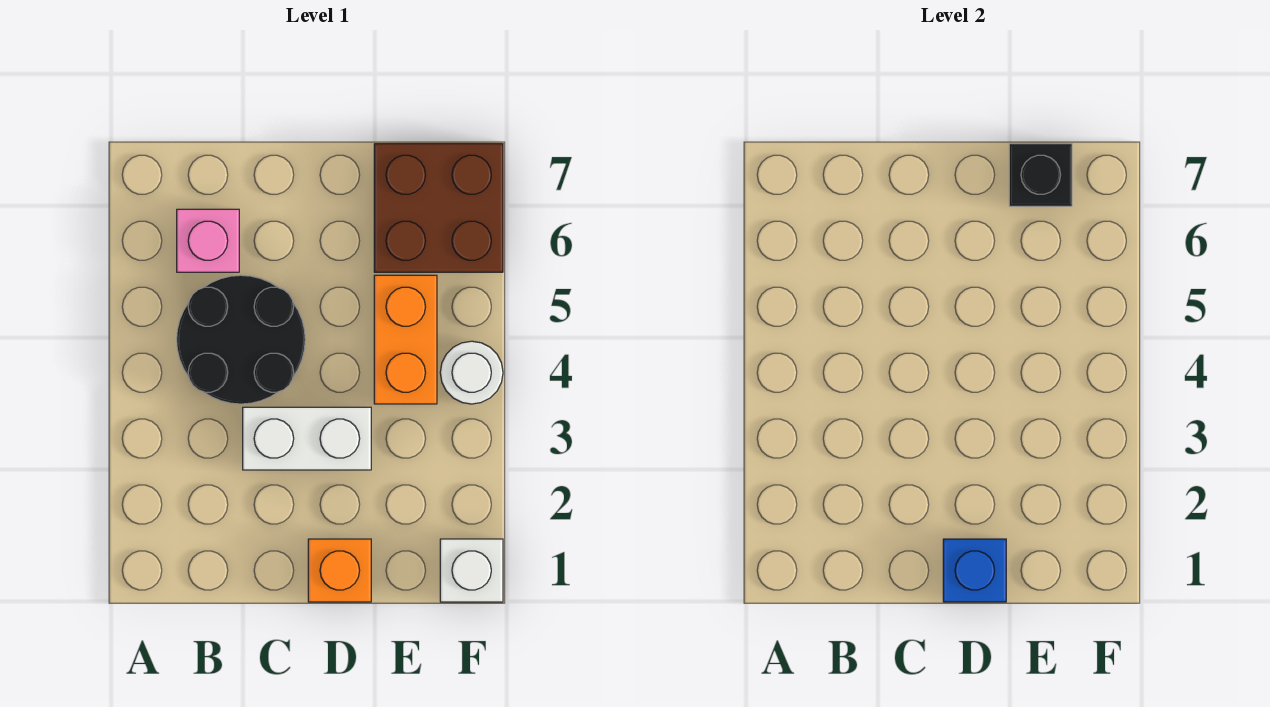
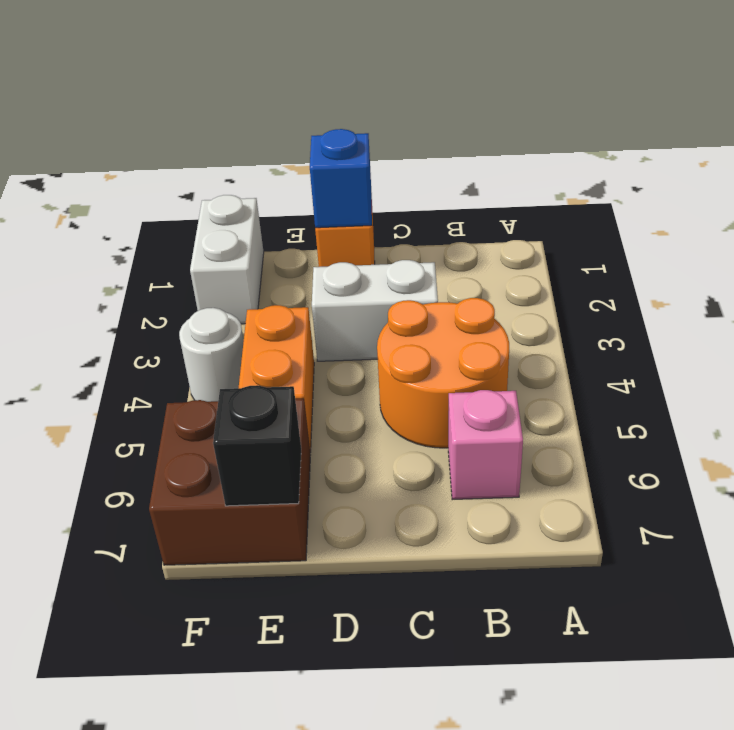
black 2x2 round brick [177,275,305,404] -> orange 2x2 round brick [377,298,509,448]
white 1x1 brick [440,539,503,602] -> white 1x2 brick [190,195,264,324]

